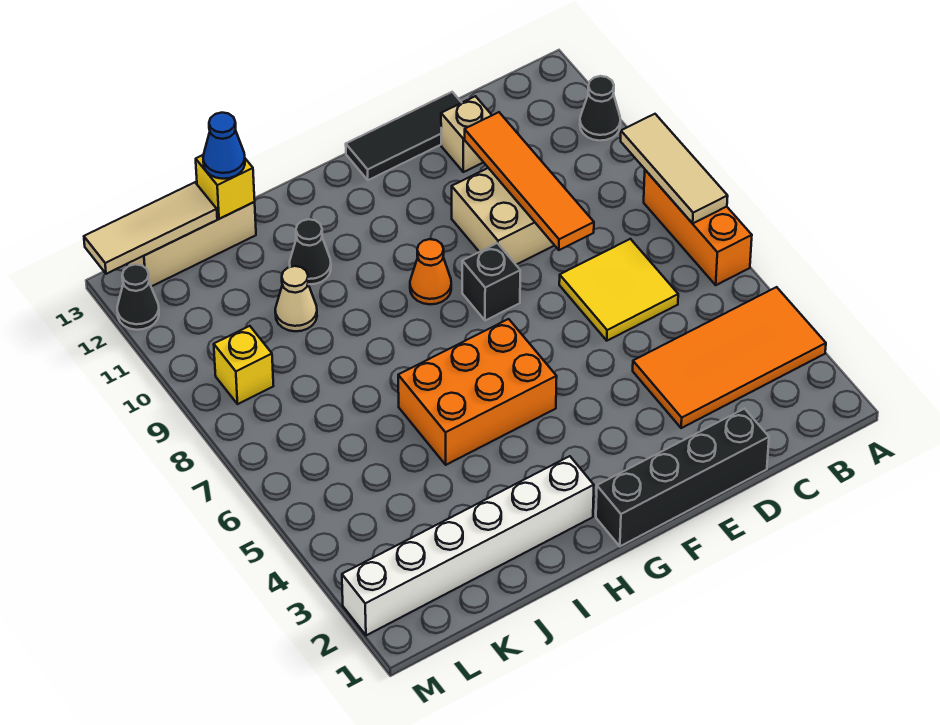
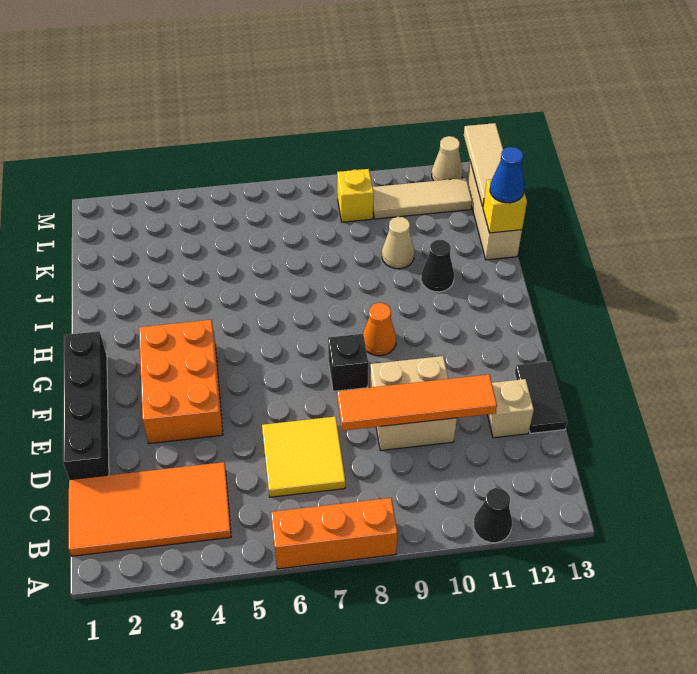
orange 2x4 tile [633,287,826,428] -> orange 2x4 tile turned to [69,462,231,556]
tan 1x3 tile [621,114,728,223] -> tan 1x3 tile moved to [373,178,472,219]
black 1x3 tile [346,92,462,180] -> black 1x2 tile [515,361,567,434]
orange 2x3 brick [398,319,557,465] -> orange 2x3 brick moved to [139,320,223,444]
white 1x6 brick [342,456,594,635] -> none
black 1x1 cone [117,264,159,330] -> tan 1x1 cone [432,136,463,181]

